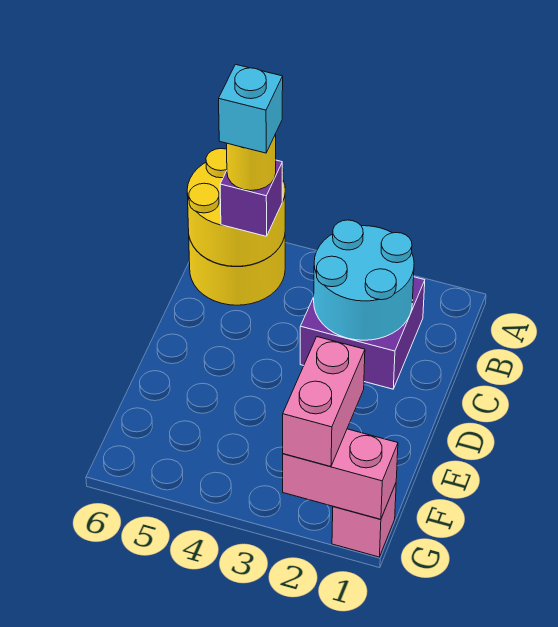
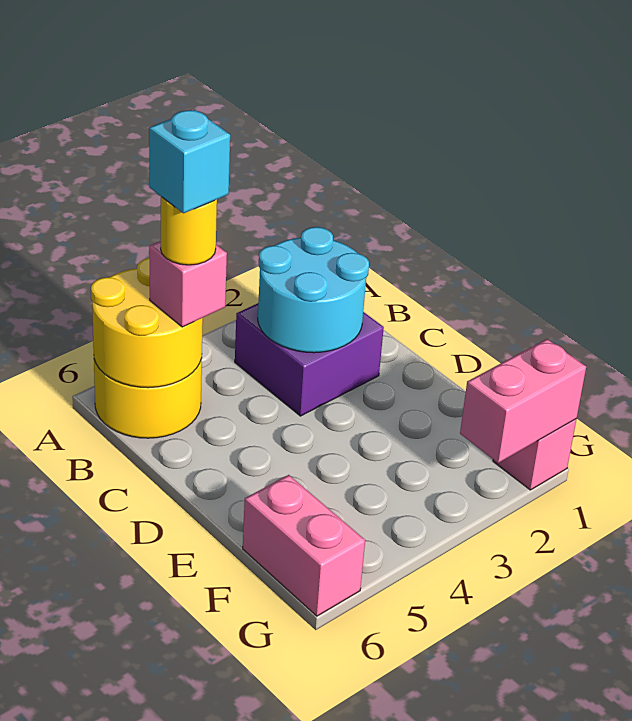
purple 1x1 brick [220,160,282,236] -> pink 1x1 brick [149,241,227,327]
pink 1x2 brick [283,337,365,466] -> pink 1x2 brick moved to [243,475,365,616]

